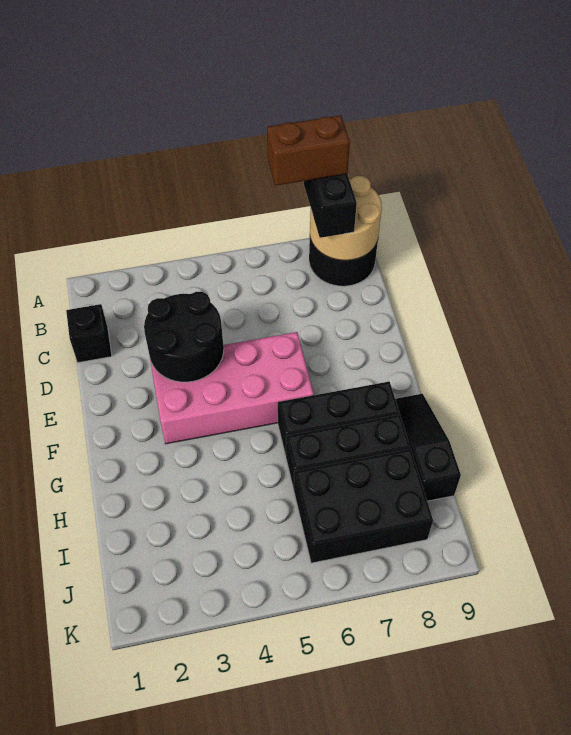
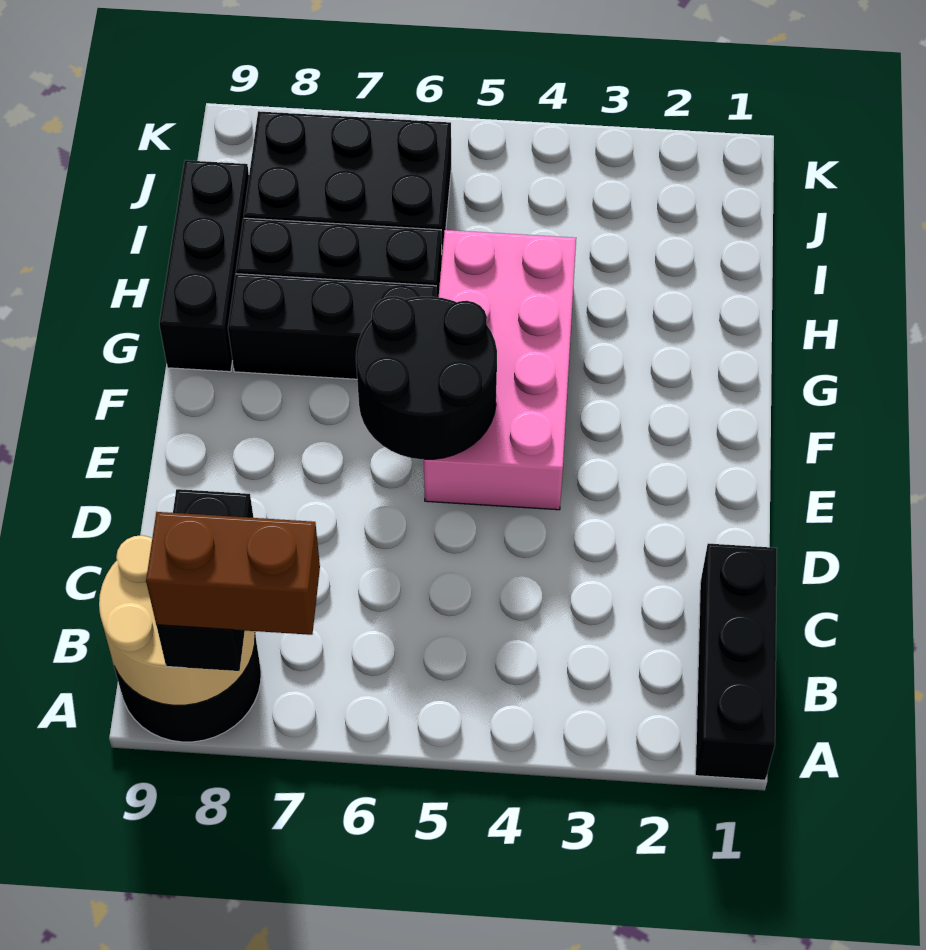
black 1x1 brick [66,304,112,363] -> black 1x3 brick [695,544,777,780]
black 2x2 round brick [144,292,224,382] -> black 2x2 round brick moved to [356,297,497,459]
pink 2x4 brick [150,332,314,444] -> pink 2x4 brick turned to [424,230,576,510]
black 1x3 slope [395,394,461,501] -> black 1x3 brick [159,160,249,372]

